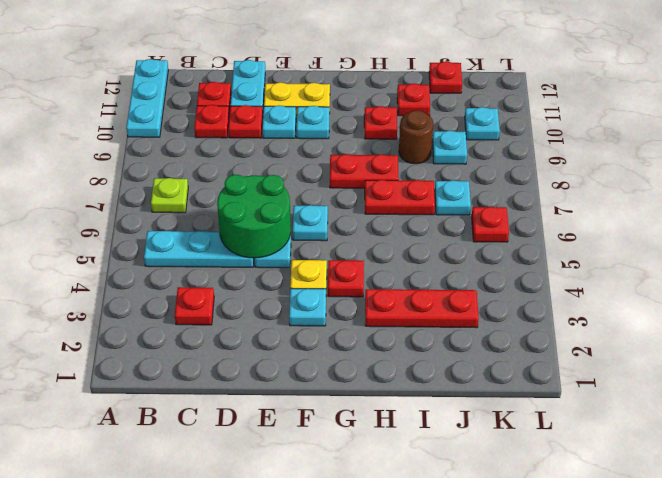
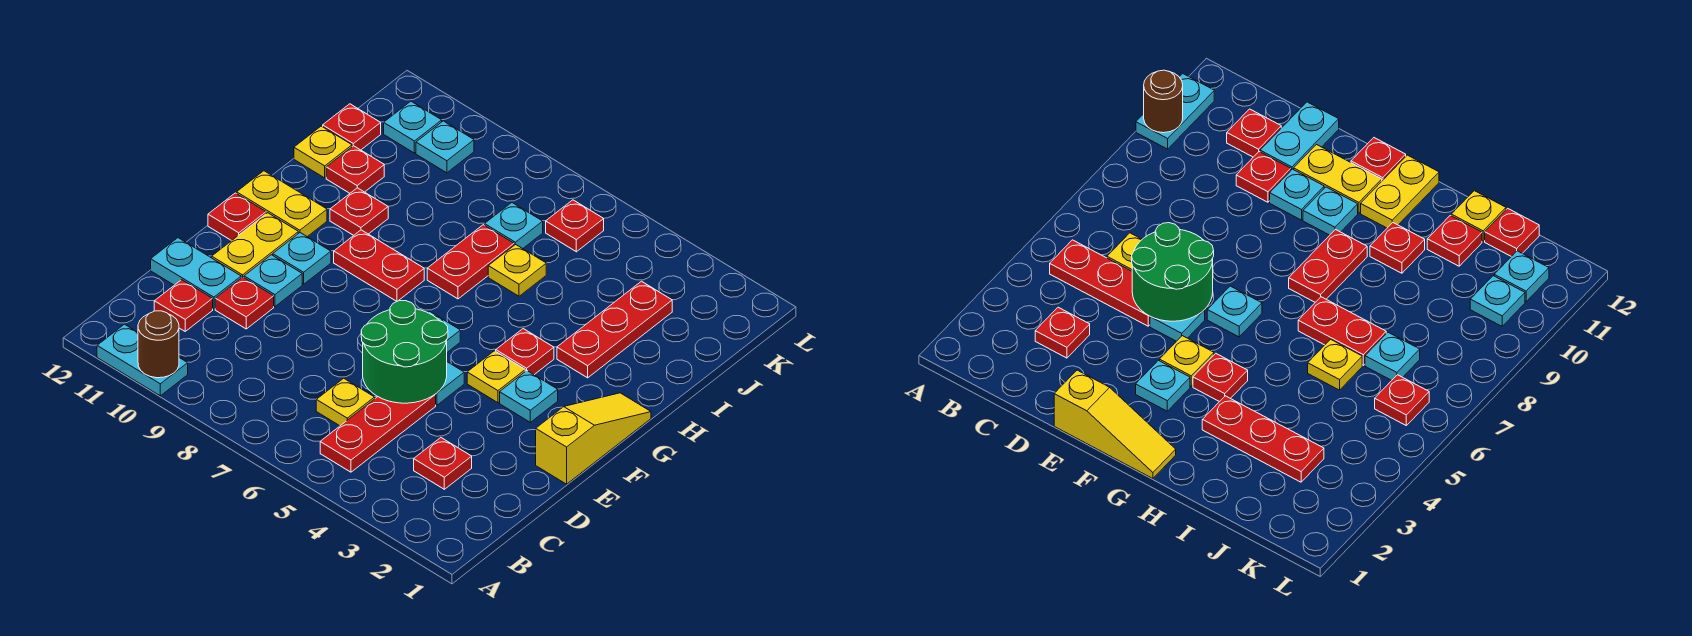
cyan 1x3 plate [126,59,168,137] -> cyan 1x2 plate [97,324,188,396]
cyan 1x3 plate [144,231,254,267] -> red 1x3 plate [320,395,436,472]
lime 1x1 plate [151,178,188,213] -> none
none -> yellow 1x1 plate [316,378,375,426]
red 1x1 plate [194,105,229,138] -> red 1x1 plate moved to [208,193,266,241]
none -> yellow 1x3 slope [536,393,651,484]
red 1x2 plate [330,154,399,188] -> red 1x2 plate turned to [334,230,424,301]
none -> yellow 1x2 plate [237,171,327,237]
none -> yellow 1x1 plate [488,244,546,296]
brown 1x1 round brick [399,110,433,164] -> brown 1x1 round brick moved to [138,311,179,378]
none -> yellow 1x1 plate [294,126,352,178]
cyan 1x1 plate [432,131,467,164] -> cyan 1x1 plate moved to [384,101,442,153]

